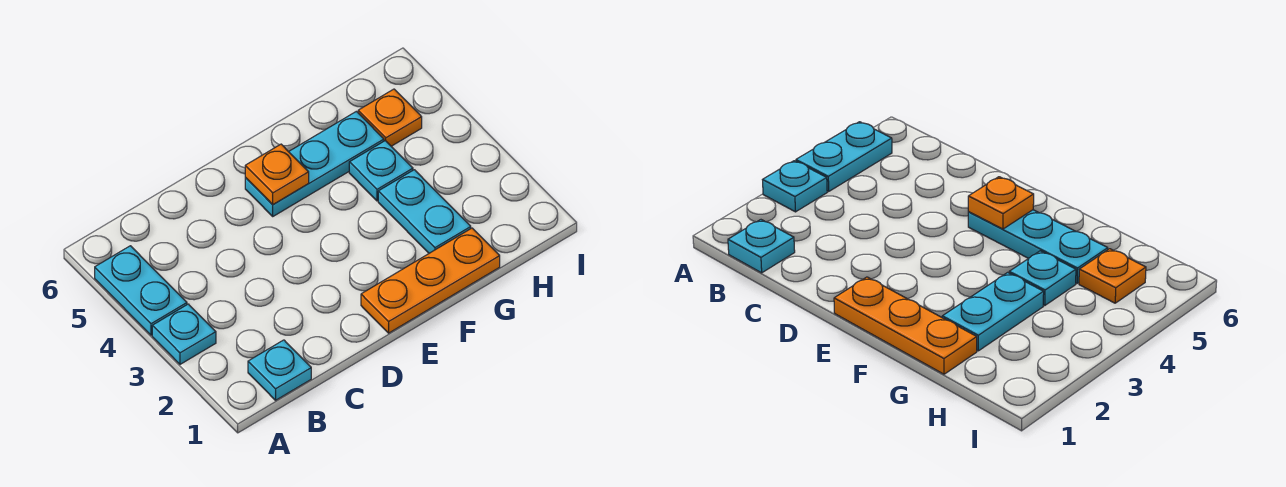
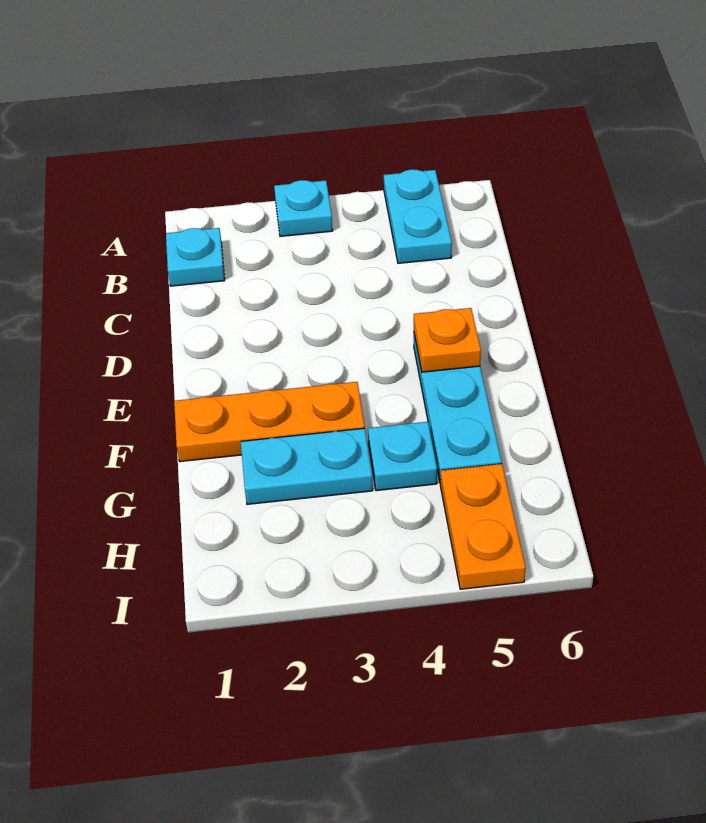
cyan 1x2 plate [95,246,187,335] -> cyan 1x2 plate turned to [384,169,452,263]
orange 1x3 plate [361,228,500,333] -> orange 1x3 plate turned to [174,382,365,462]
orange 1x1 plate [358,89,422,146] -> orange 1x2 plate [440,464,526,589]

